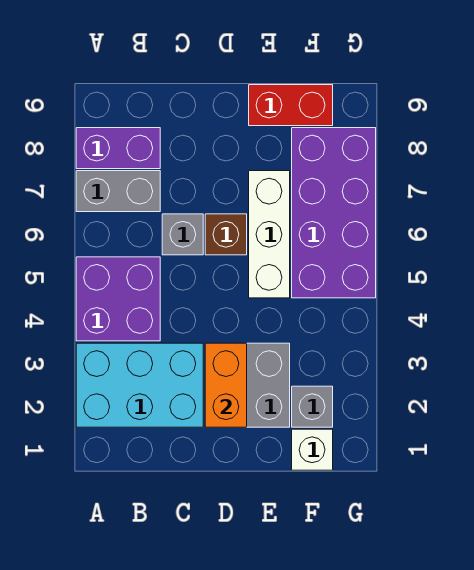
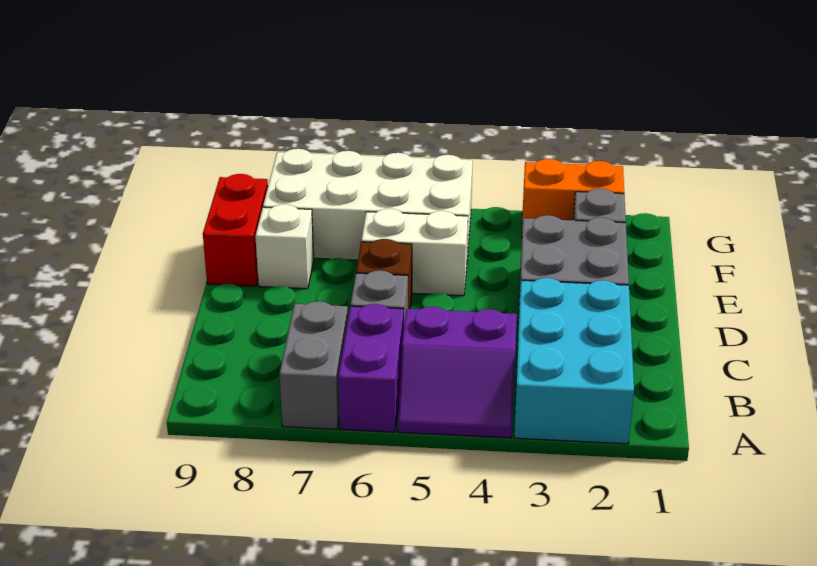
purple 2x2 brick [76,257,160,341] -> purple 2x2 slope [398,307,517,438]
purple 1x2 brick [76,128,160,169] -> purple 1x2 brick moved to [338,304,404,432]
orange 1x2 brick [205,343,247,427] -> orange 1x2 brick moved to [522,159,624,227]
white 1x3 brick [249,171,290,298] -> white 1x2 brick [361,209,468,296]
white 1x1 brick [292,429,333,470] -> white 1x1 brick moved to [255,204,314,289]
purple 2x4 brick [292,128,376,298] -> white 2x4 brick [263,149,473,260]

